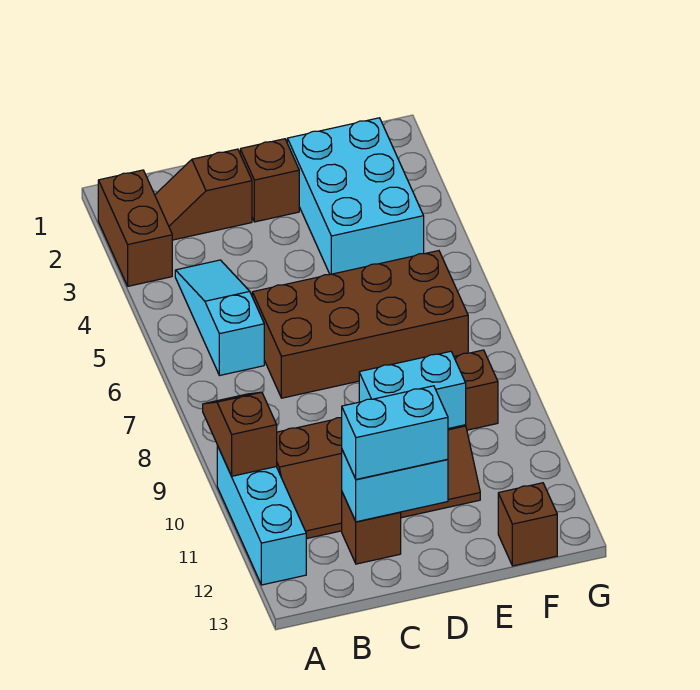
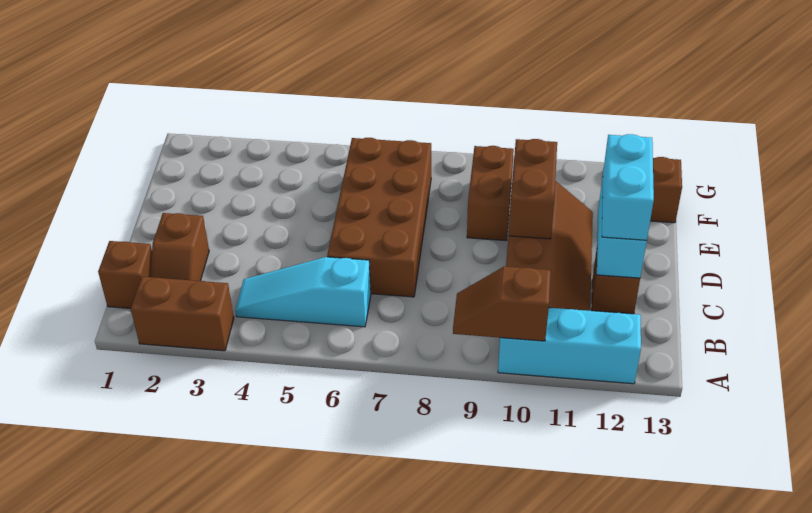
brown 1x1 brick [240,139,299,222] -> brown 1x1 brick moved to [98,241,152,309]
cyan 1x2 brick [359,351,466,429] -> brown 1x2 brick [509,139,557,239]
cyan 2x3 brick [287,118,424,274] -> none

